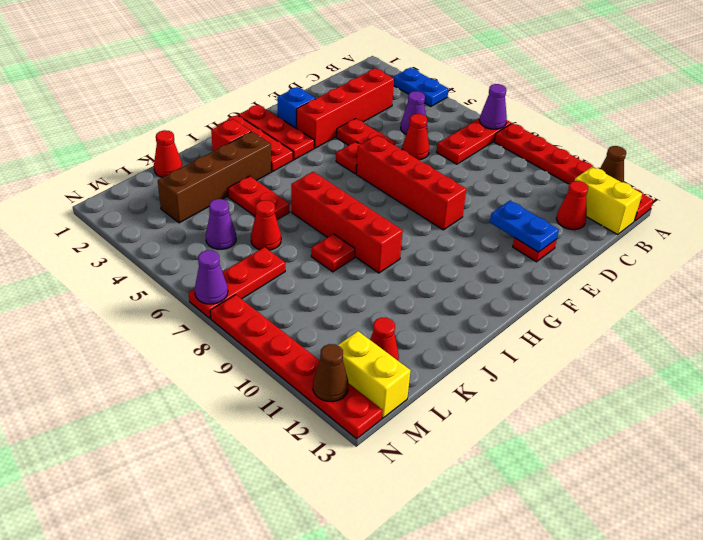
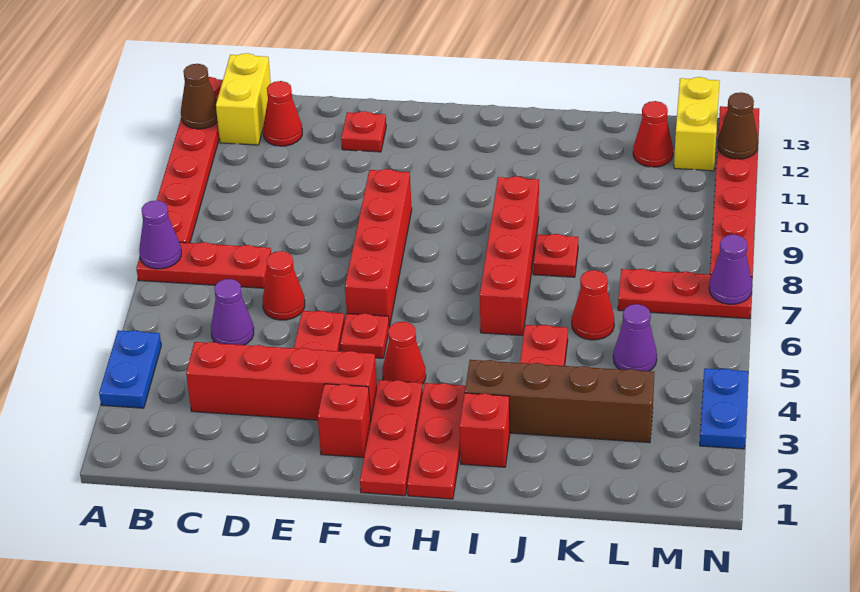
blue 1x2 plate [490,201,559,252] -> blue 1x2 plate moved to [700,368,748,449]
blue 1x1 brick [277,87,316,129] -> red 1x1 brick [318,384,371,458]
red 1x1 cone [154,130,182,177] -> red 1x1 cone moved to [382,322,426,384]

